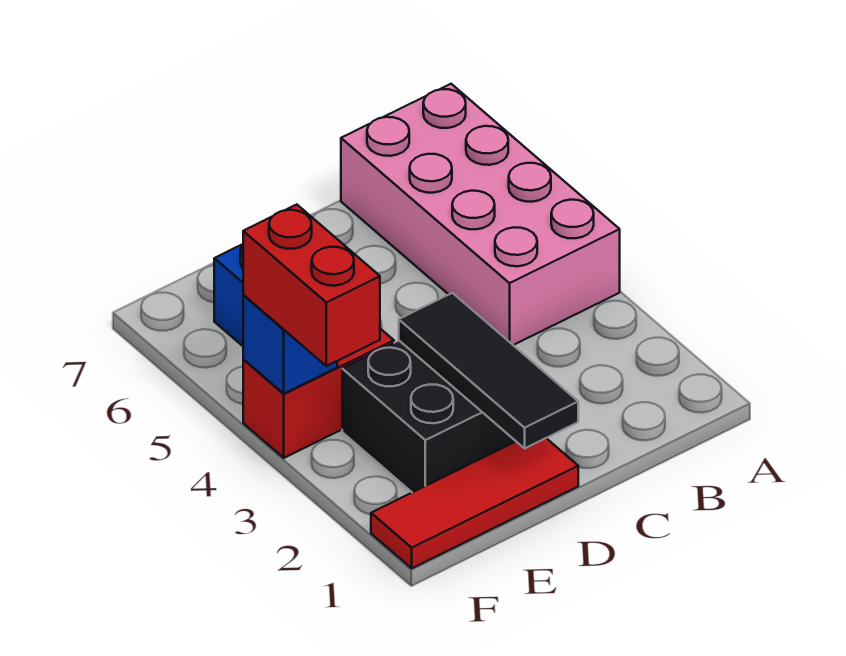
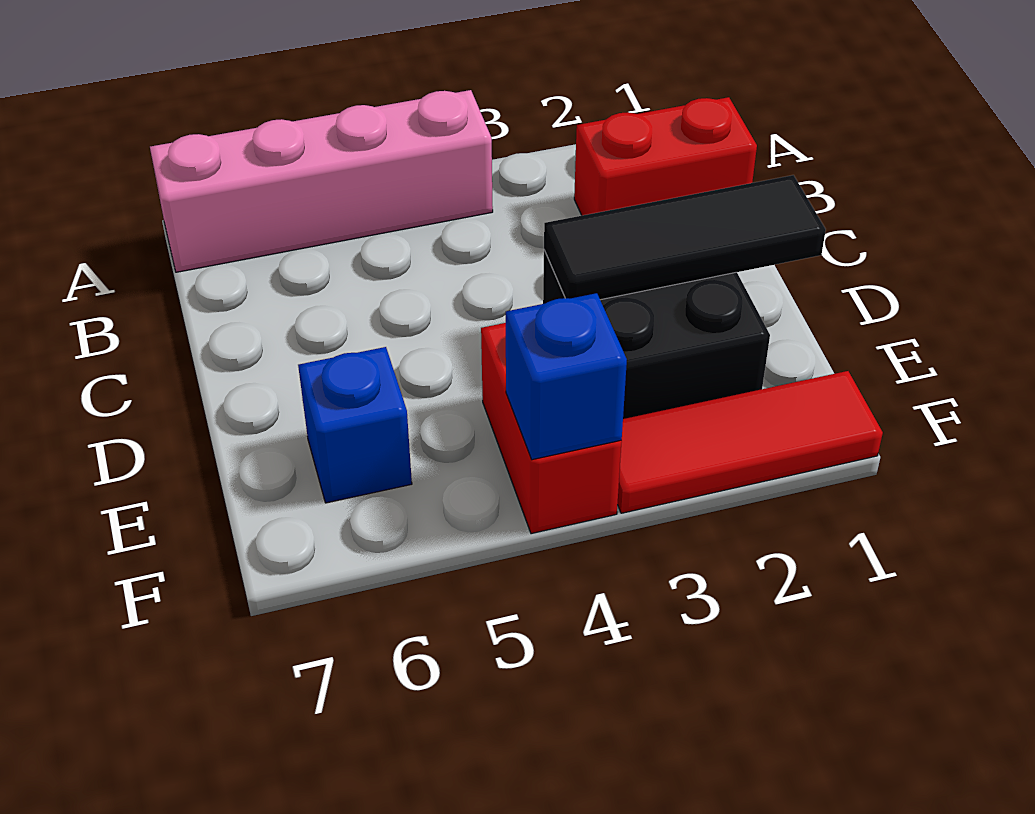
pink 2x4 brick [341,84,620,345] -> pink 1x4 brick [150,90,493,272]
red 1x3 tile [371,438,578,568] -> red 1x3 tile turned to [617,371,883,513]
red 1x2 brick [243,205,380,366] -> red 1x2 brick moved to [574,97,757,215]

